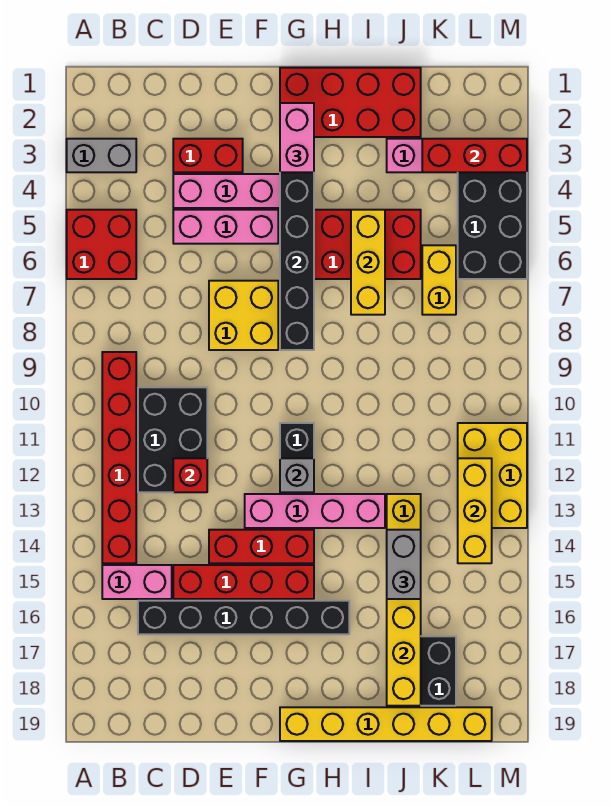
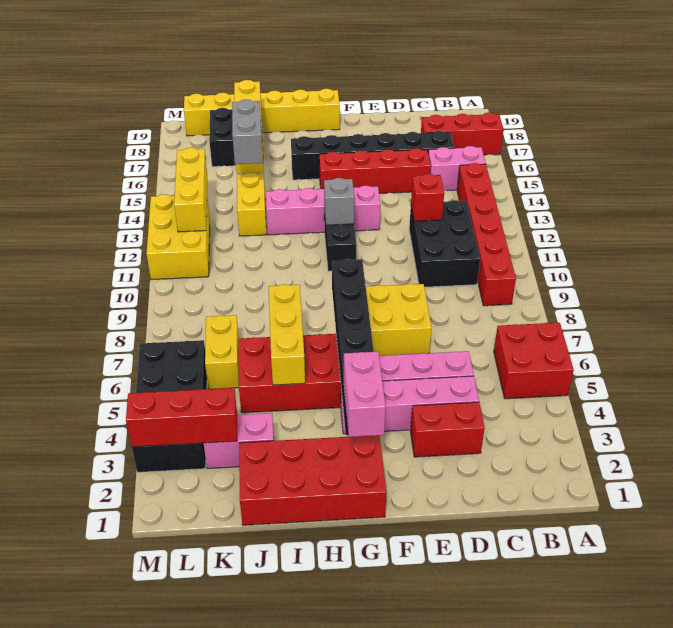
grey 1x2 brick [67,139,136,172] -> none
red 1x3 brick [209,530,314,563] -> red 1x3 brick moved to [421,113,504,155]

